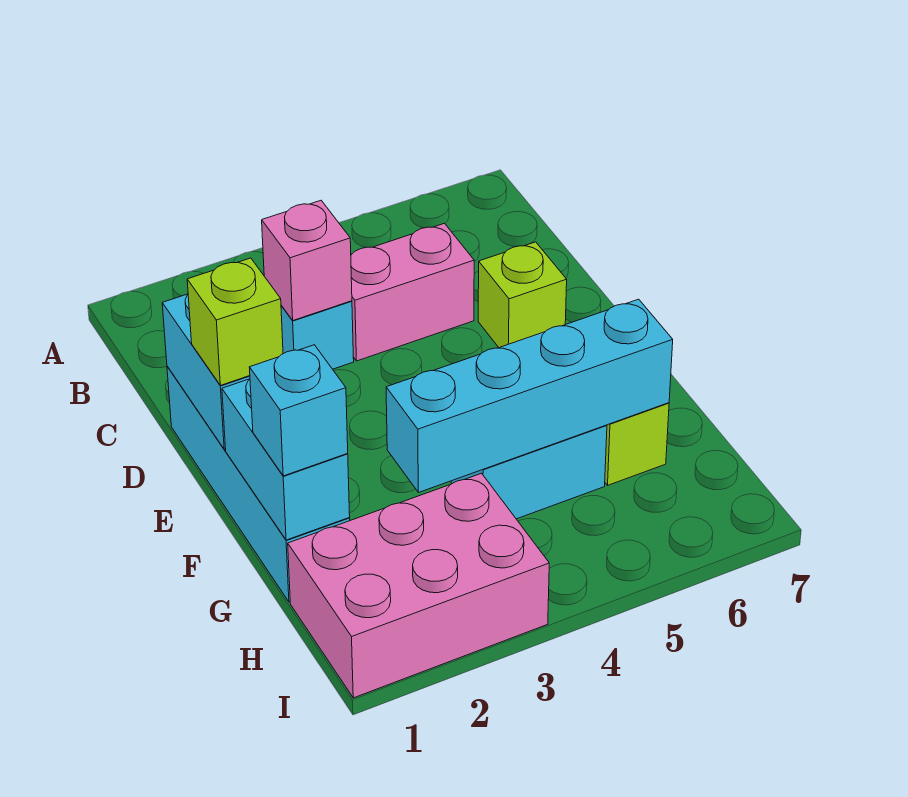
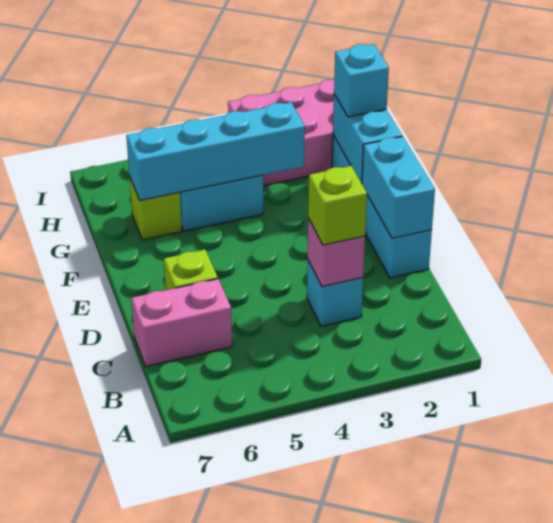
pink 1x2 brick [351,223,474,361] -> pink 1x2 brick moved to [131,279,232,367]
lime 1x1 brick [187,258,283,385] -> lime 1x1 brick moved to [308,166,367,245]

